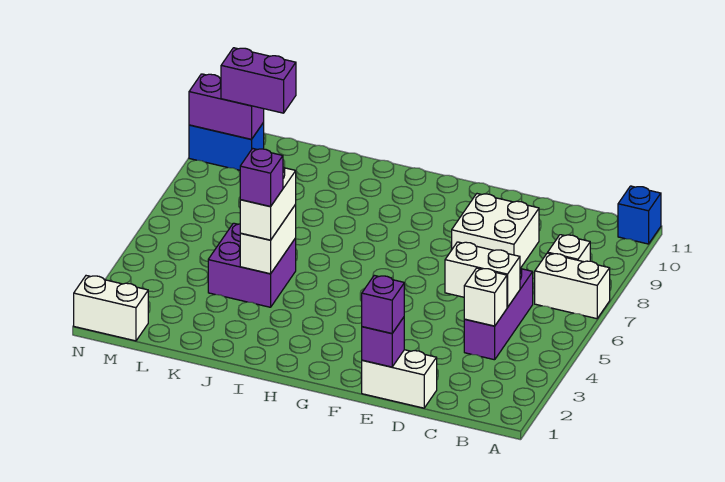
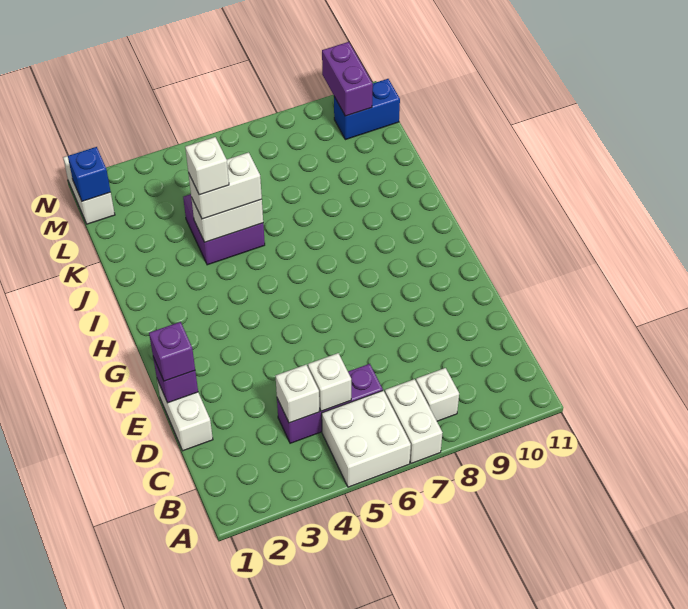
blue 1x1 brick [618,186,661,244] -> blue 1x1 brick moved to [68,147,111,201]
white 1x2 brick [445,242,520,307] -> white 1x1 brick [308,353,351,411]
white 2x2 brick [452,194,539,268] -> white 2x2 brick moved to [322,391,411,487]
purple 1x1 brick [240,148,283,207] -> white 1x1 brick [185,137,229,195]
purple 1x2 brick [221,48,296,113] -> none
blue 1x2 brick [189,123,264,170] -> blue 1x2 brick turned to [334,79,400,140]

